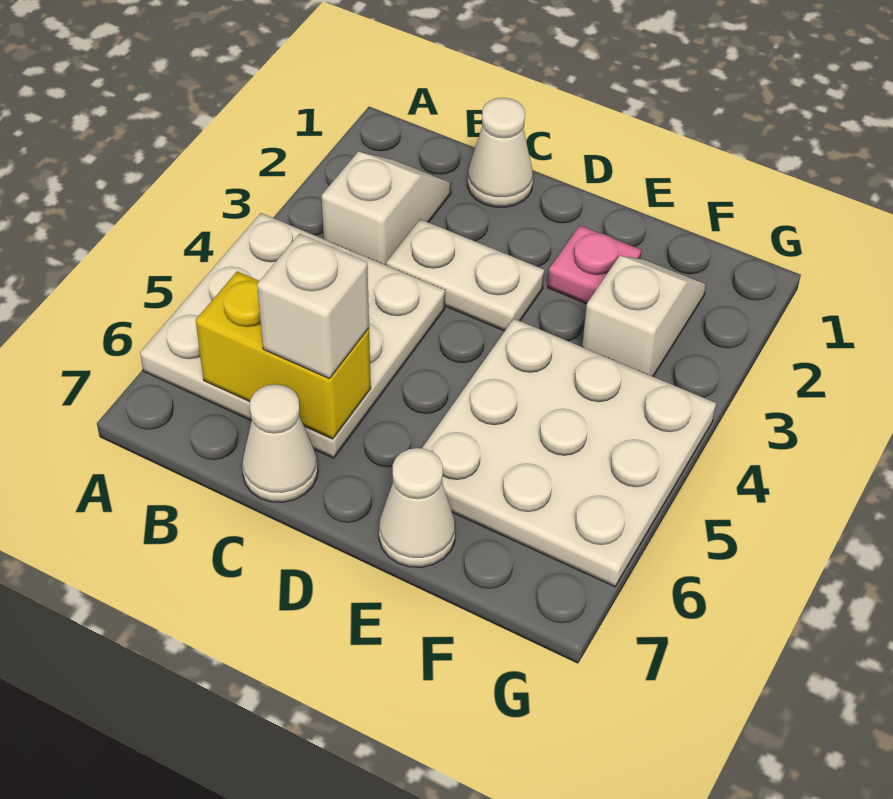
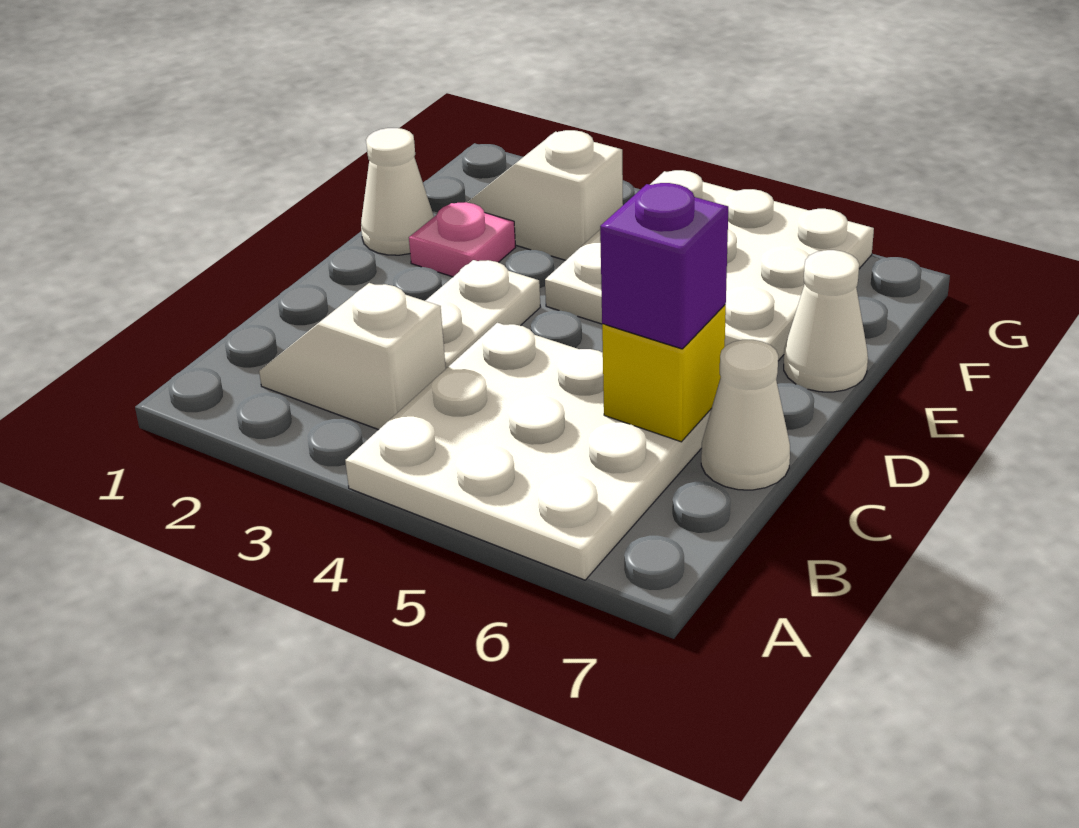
yellow 1x2 brick [196,271,371,439] -> yellow 1x1 brick [602,305,726,442]
white 1x1 cone [467,98,533,207] -> white 1x1 cone moved to [361,128,434,255]
white 1x1 brick [257,234,369,379] -> purple 1x1 brick [600,183,728,349]

